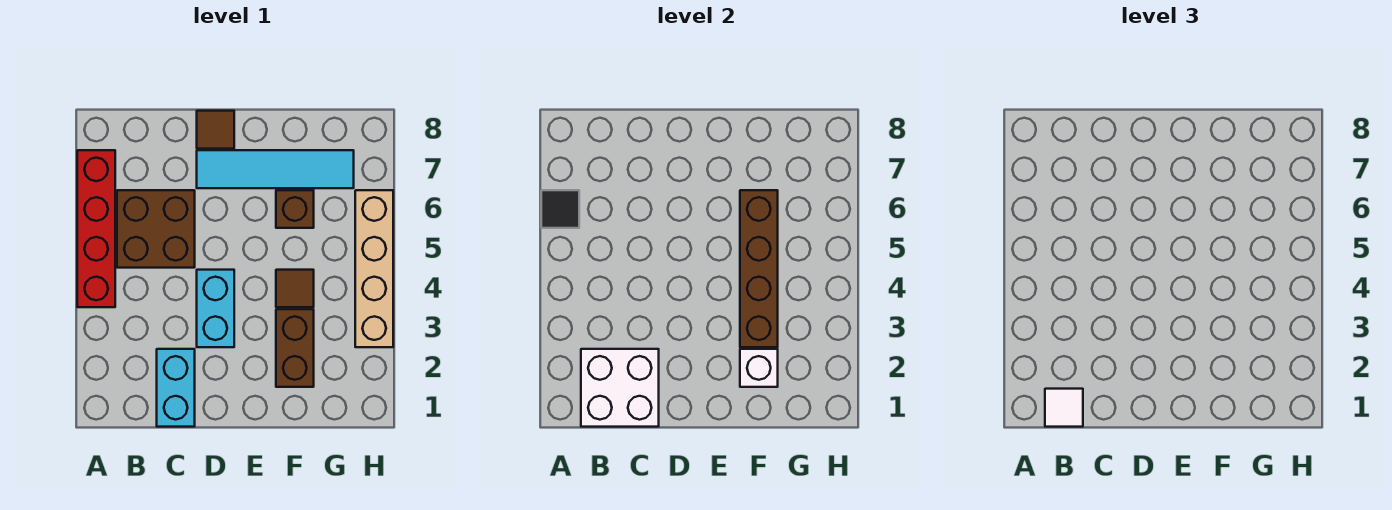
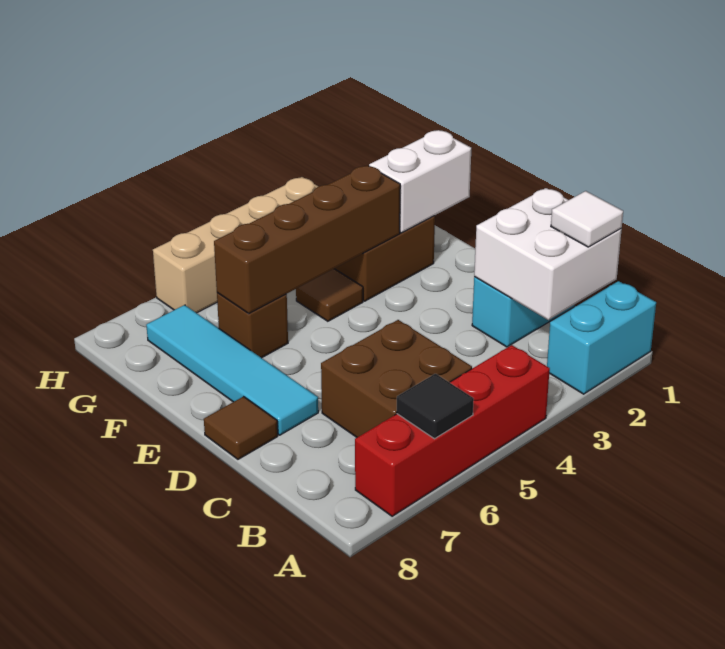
cyan 1x2 brick [197,270,234,347] -> cyan 1x2 brick moved to [547,281,656,394]
white 1x1 brick [740,349,778,387] -> white 1x2 brick [369,130,471,233]

